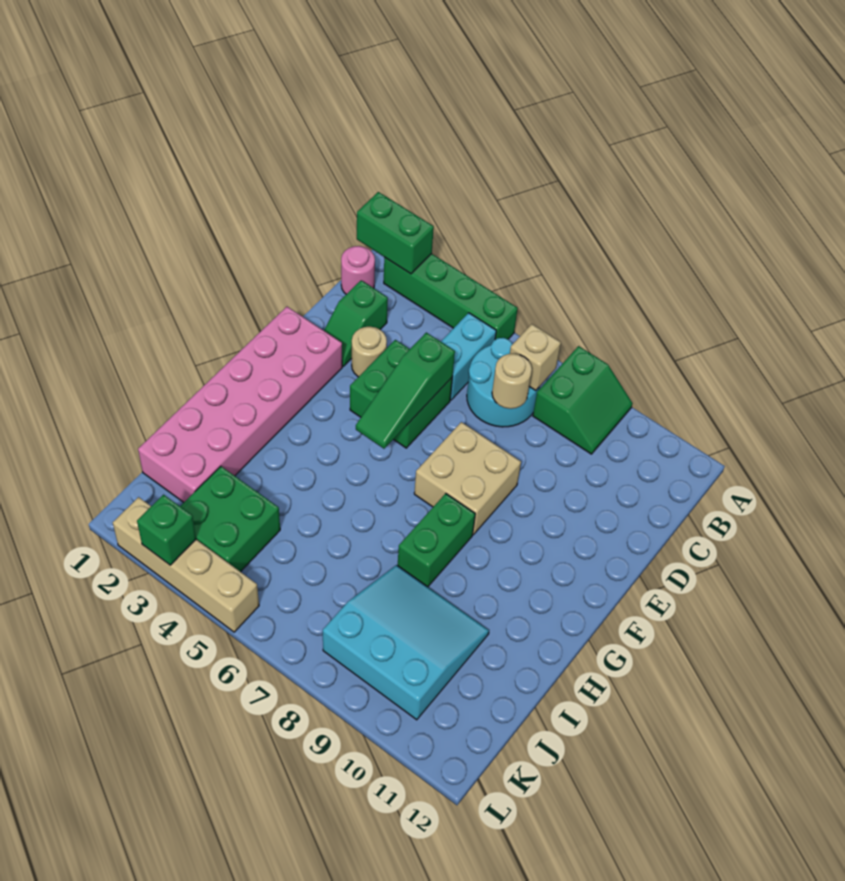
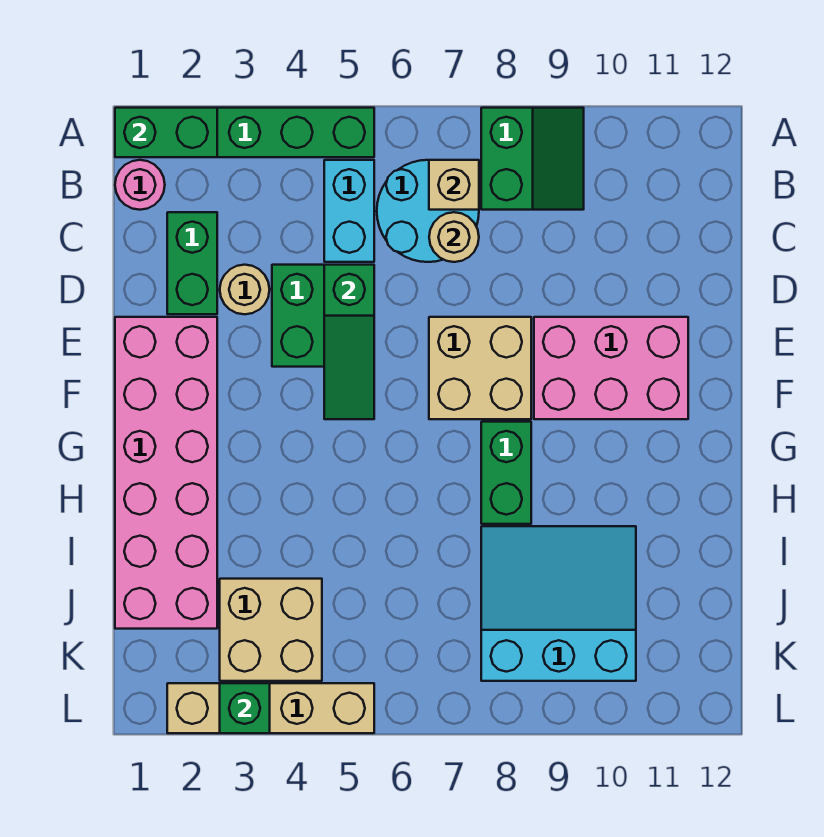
green 1x2 slope [324,280,388,366] -> green 1x2 brick [167,212,217,314]
none -> pink 2x3 brick [534,317,688,419]
green 2x2 brick [180,466,280,572] -> tan 2x2 brick [220,579,322,681]

